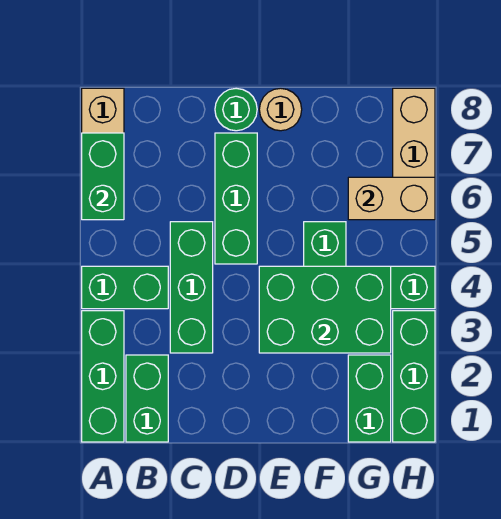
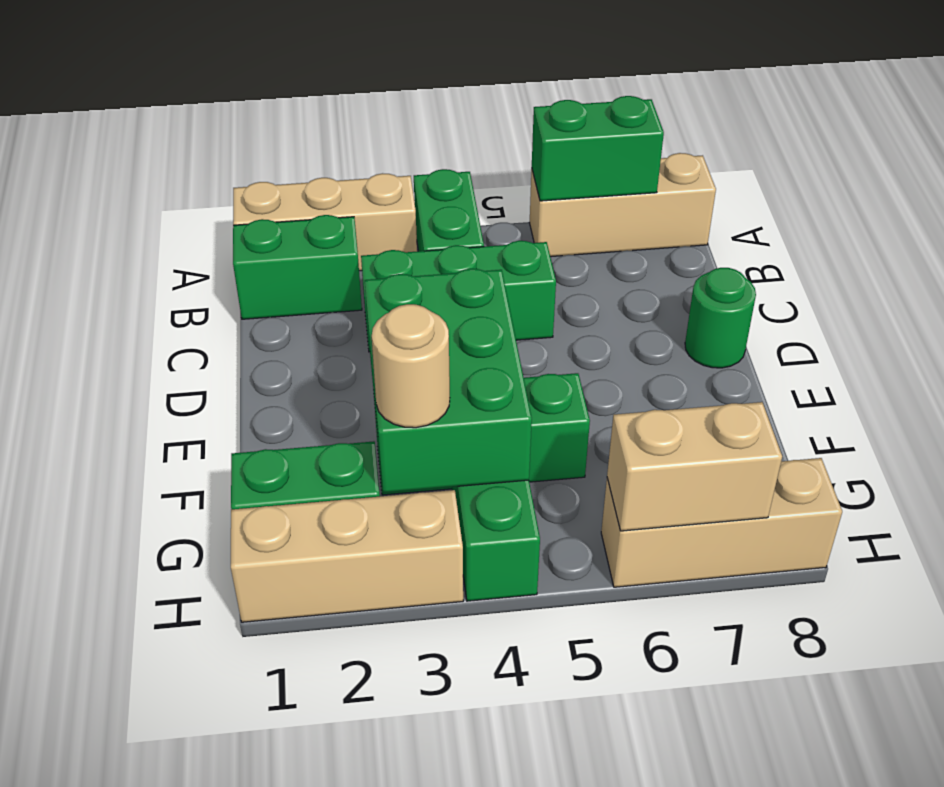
green 1x3 brick [82,311,124,442] -> tan 1x3 brick [233,173,417,271]
green 1x3 brick [215,133,257,264] -> none
tan 1x1 round brick [259,88,302,131] -> tan 1x1 round brick moved to [372,304,450,428]
tan 1x2 brick [348,177,435,220] -> tan 1x2 brick turned to [607,402,782,531]
green 1x3 brick [393,311,435,442] -> tan 1x3 brick [231,490,463,622]

